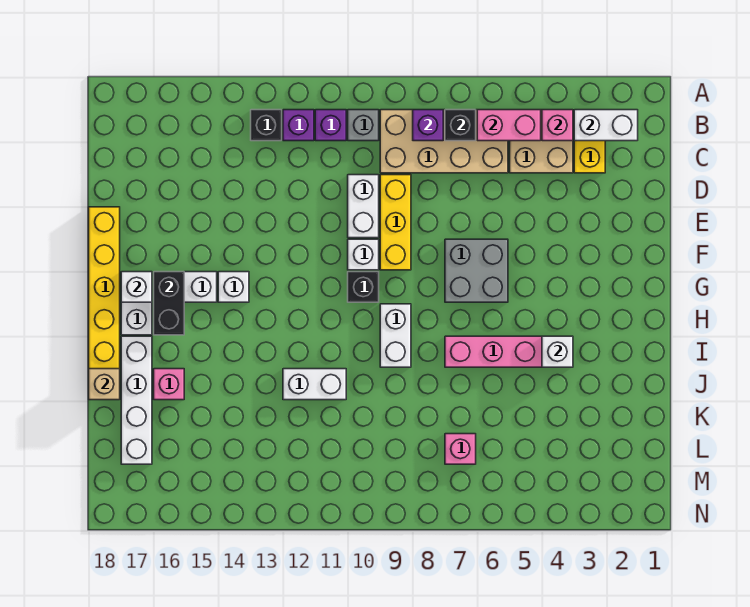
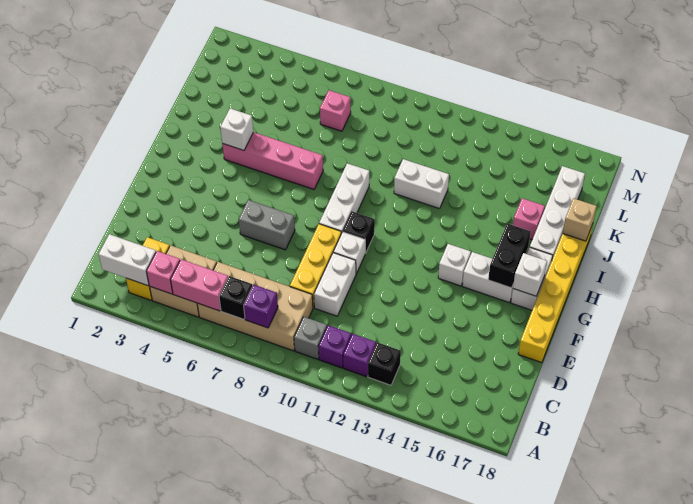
grey 2x2 brick [445,239,508,302] -> grey 1x2 brick [239,200,295,250]
white 1x2 brick [380,304,411,367] -> white 1x3 brick [319,163,369,234]

